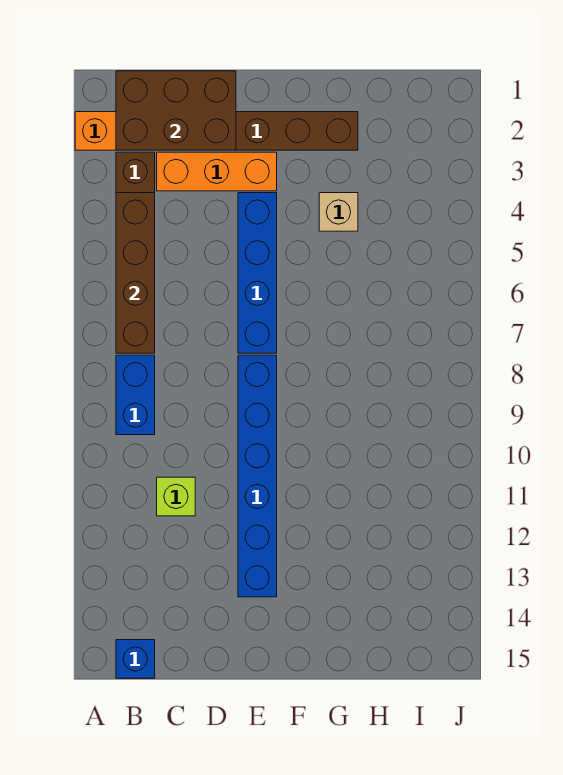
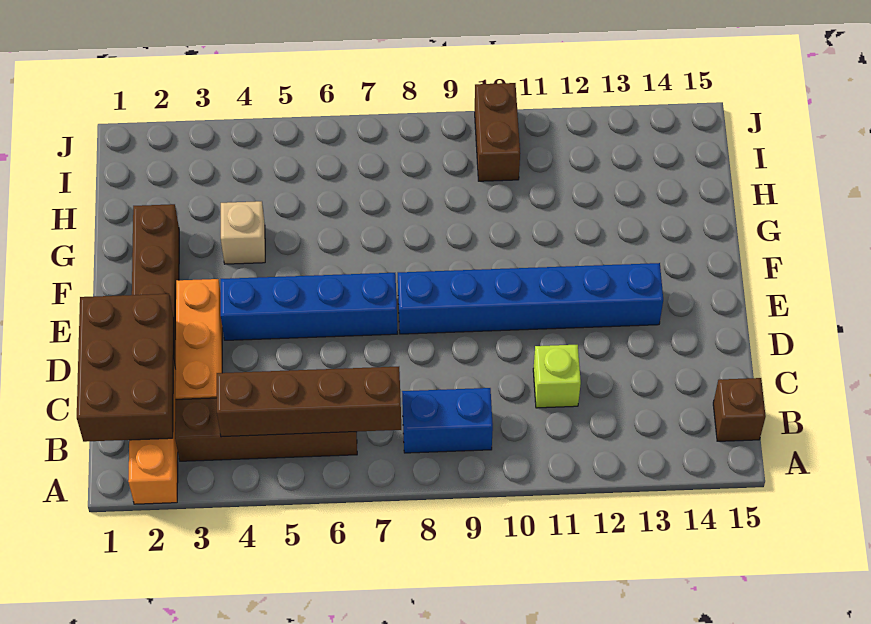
blue 1x1 brick [116,640,155,678] -> brown 1x1 brick [713,378,766,441]
none -> brown 1x2 brick [475,83,520,181]

